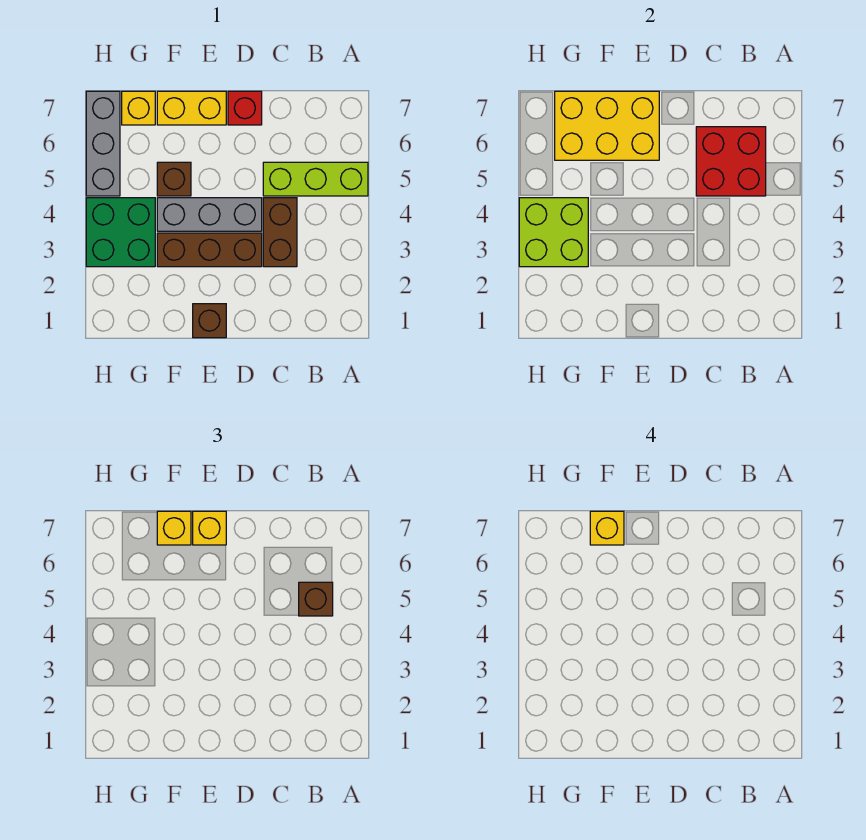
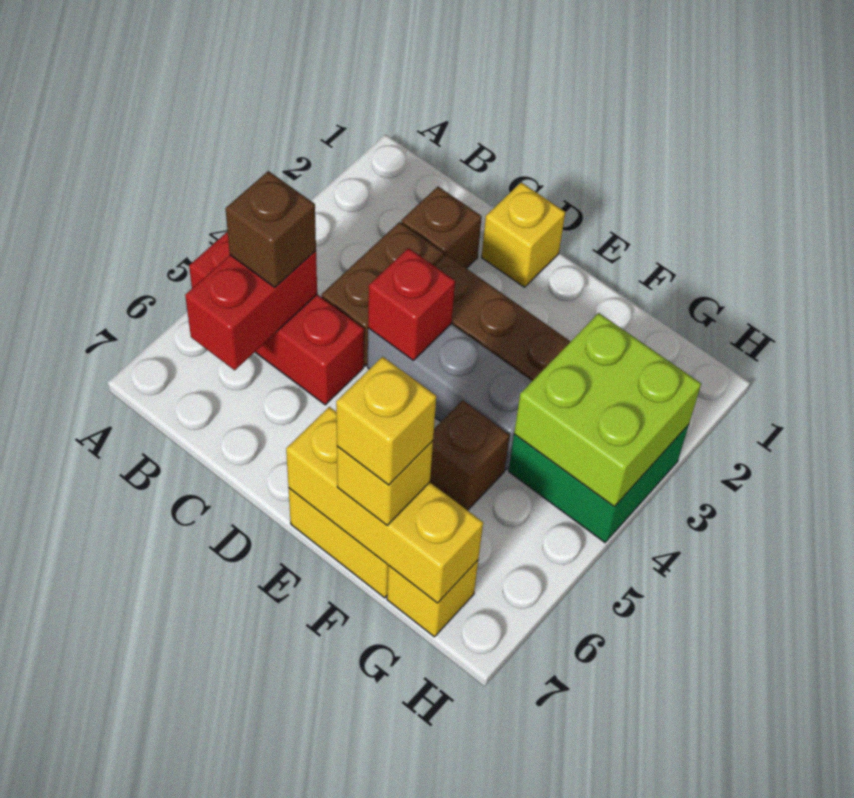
lime 1x3 brick [263,162,368,196] -> red 1x3 brick [189,232,364,405]
red 2x2 brick [696,127,766,196] -> red 1x2 brick [185,251,317,370]
red 1x1 brick [228,91,262,125] -> red 1x1 brick moved to [368,248,455,360]
brown 1x1 brick [193,304,226,338] -> brown 1x1 brick moved to [401,187,482,269]
yellow 2x3 brick [555,91,659,160] -> yellow 1x3 brick [286,407,483,603]
yellow 1x1 brick [193,511,226,545] -> yellow 1x1 brick moved to [482,182,565,287]
grey 1x3 brick [86,91,120,196] -> none

